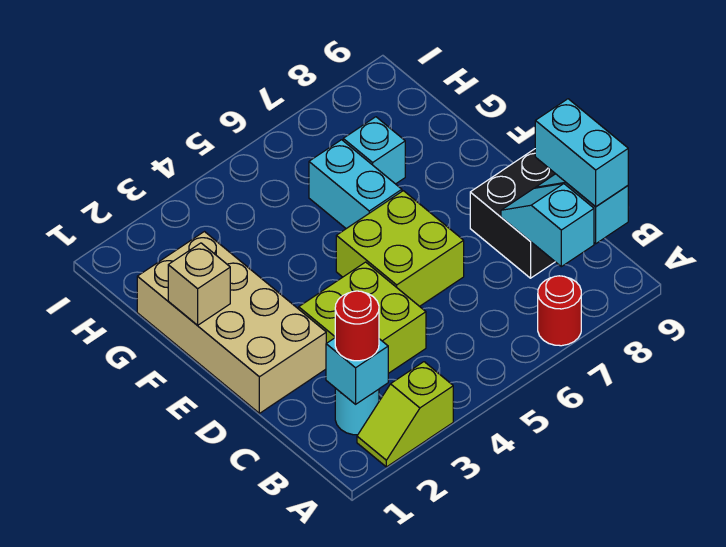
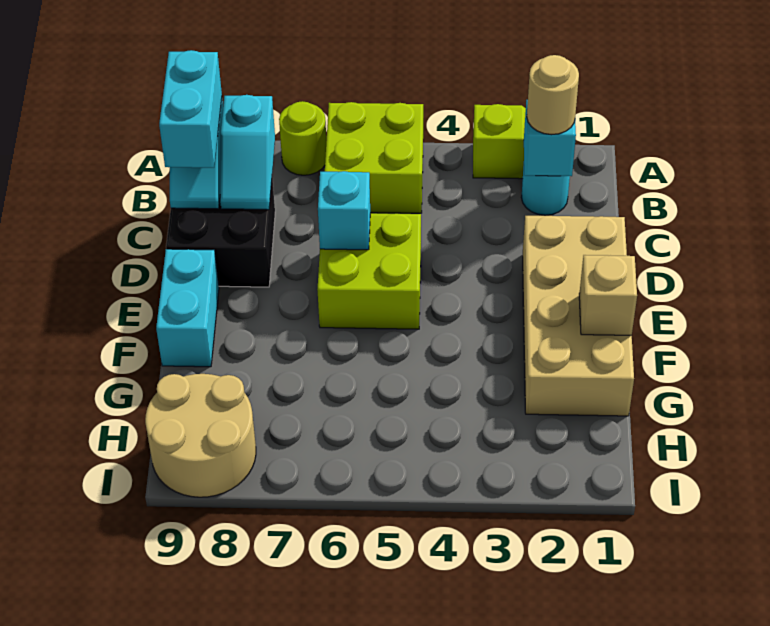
red 1x1 round brick [538,276,581,346] -> lime 1x1 round brick [279,101,326,175]
red 1x1 round brick [335,291,379,361] -> tan 1x1 round brick [527,55,579,135]
lime 2x2 brick [299,262,426,373] -> lime 2x2 brick moved to [325,102,423,213]
cyan 1x2 brick [309,140,402,229] -> cyan 1x2 brick moved to [156,249,219,367]
cyan 1x1 brick [343,117,405,184] -> cyan 1x1 brick moved to [318,171,370,250]
none -> tan 2x2 round brick [145,374,256,497]

